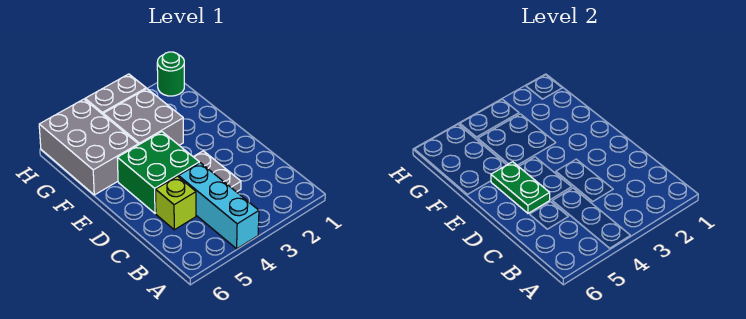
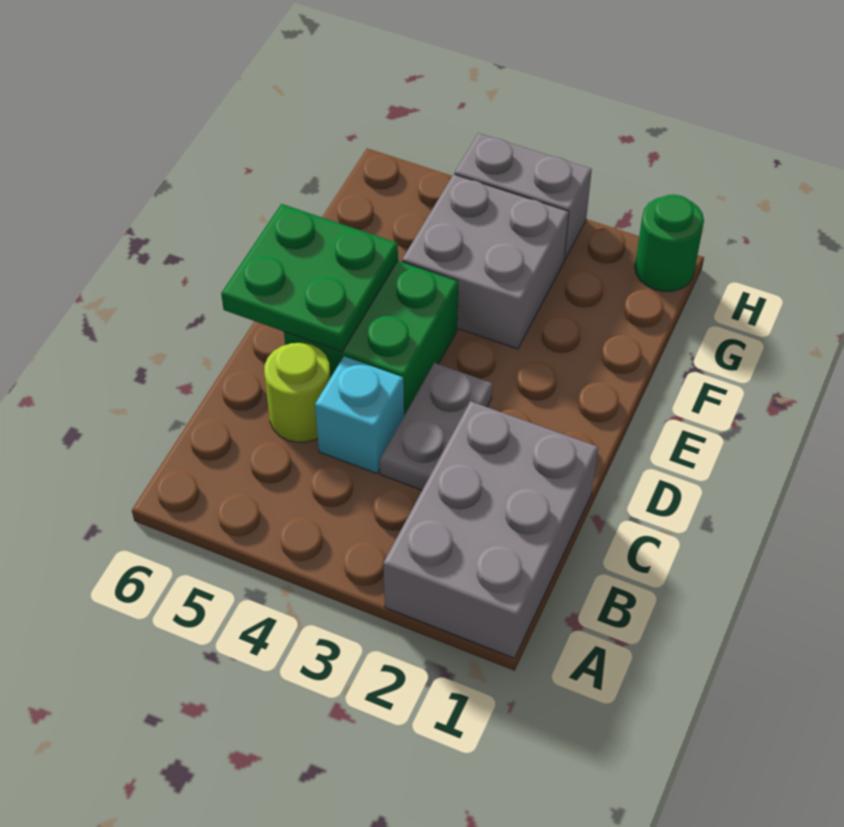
cyan 1x3 brick [179,163,259,249] -> cyan 1x1 brick [315,356,404,473]
lime 1x1 brick [156,176,196,230] -> lime 1x1 round brick [264,343,330,442]
green 1x2 plate [491,162,550,213] -> green 2x2 plate [221,204,398,352]
grey 2x3 brick [39,99,138,195] -> grey 2x3 brick moved to [383,401,598,658]

